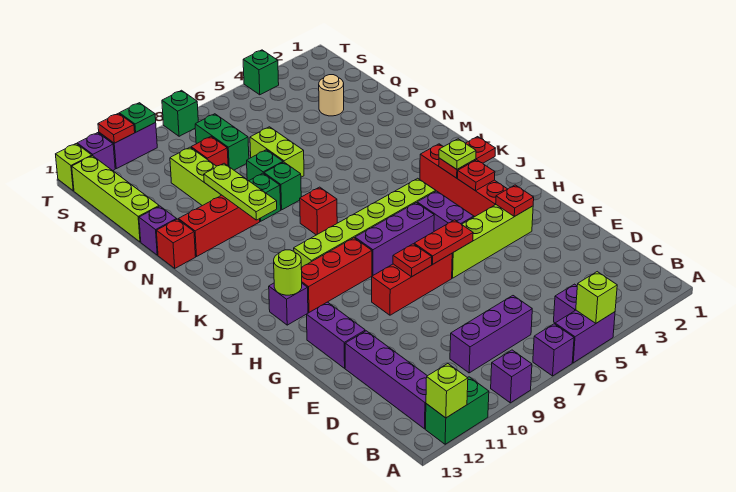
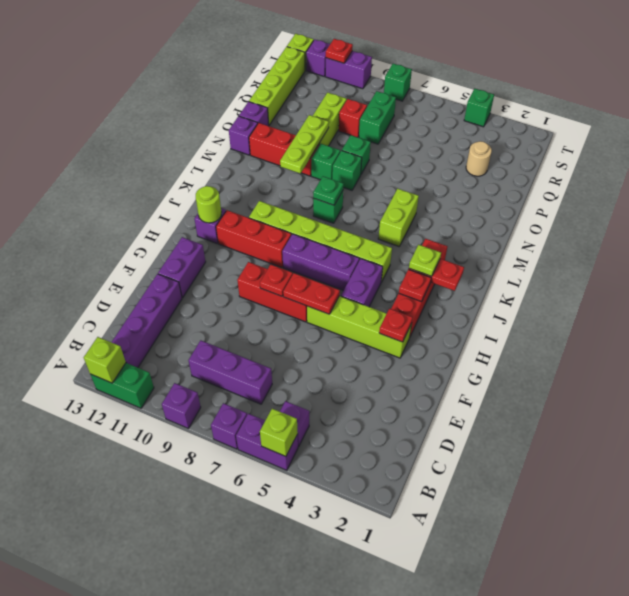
red 1x1 brick [300,187,337,235] -> green 1x1 brick [313,191,343,223]
red 1x1 brick [156,219,196,268] -> purple 1x1 brick [229,116,258,155]
lime 1x2 brick [250,127,304,177] -> lime 1x2 brick moved to [378,189,419,246]
green 1x1 plate [119,103,156,132] -> green 1x1 plate moved to [313,176,344,205]

